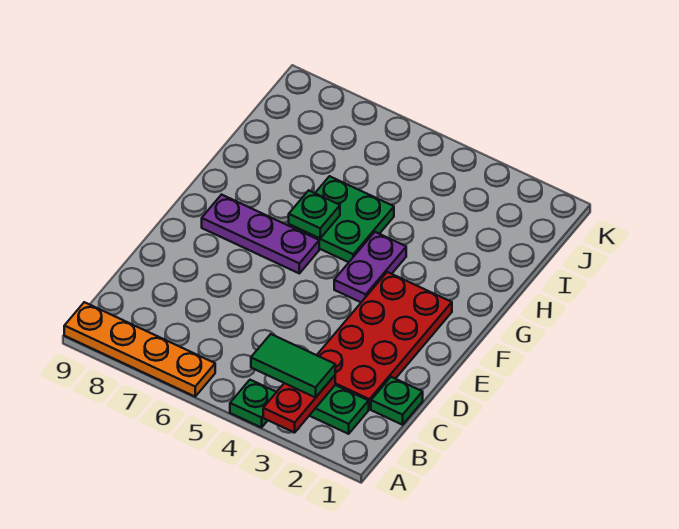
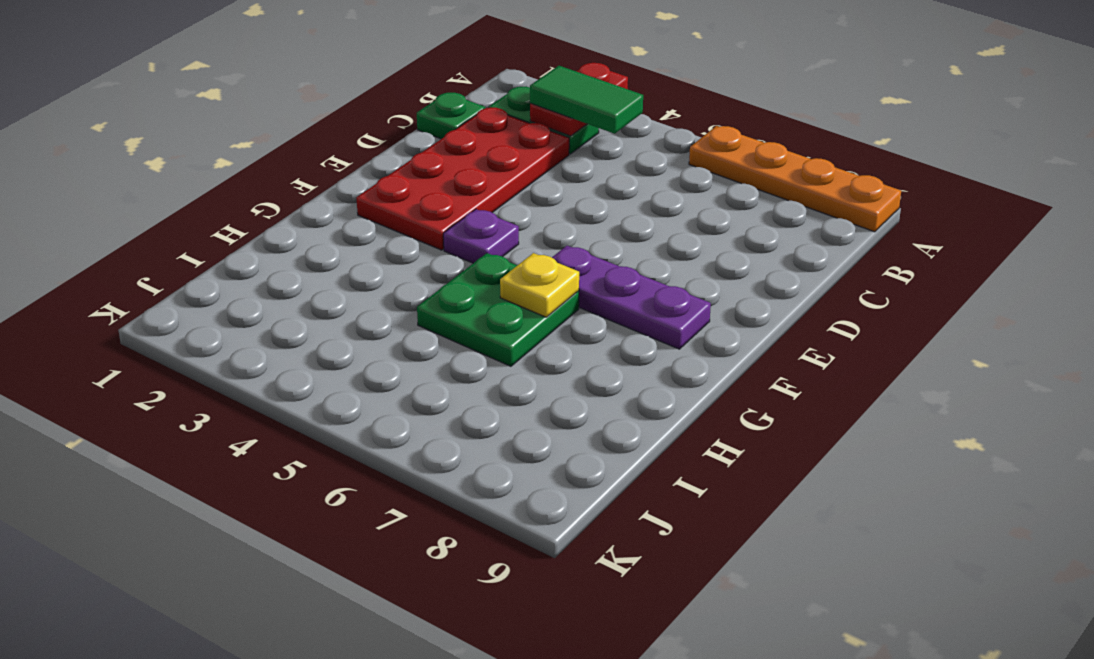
green 1x1 plate [230,380,276,428] -> none
purple 1x2 plate [334,232,406,302] -> purple 1x1 plate [443,209,519,263]
green 1x1 plate [289,190,340,238] -> yellow 1x1 plate [500,253,579,317]

